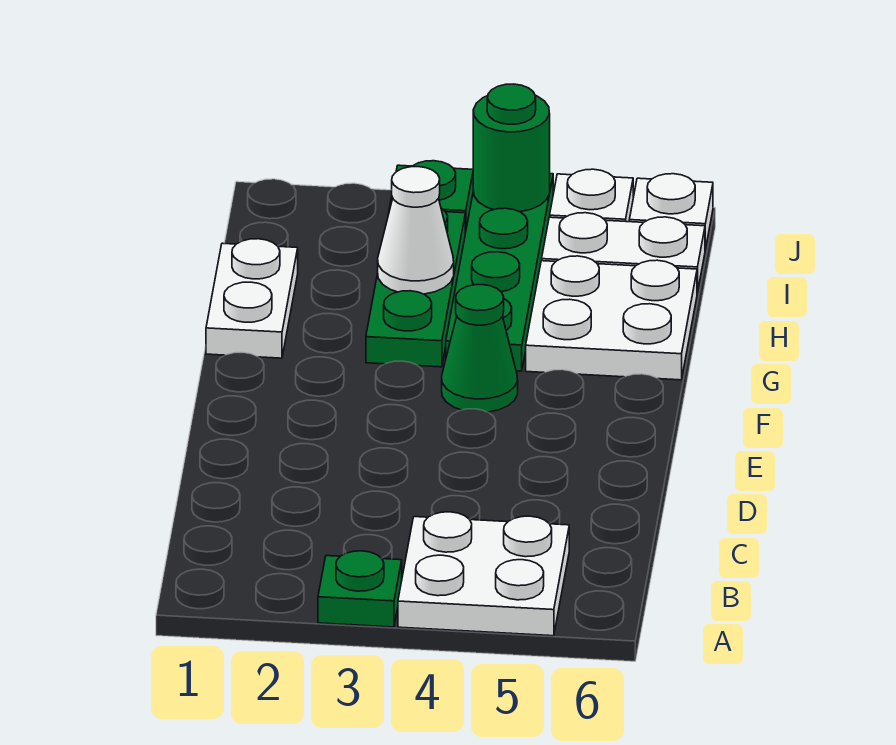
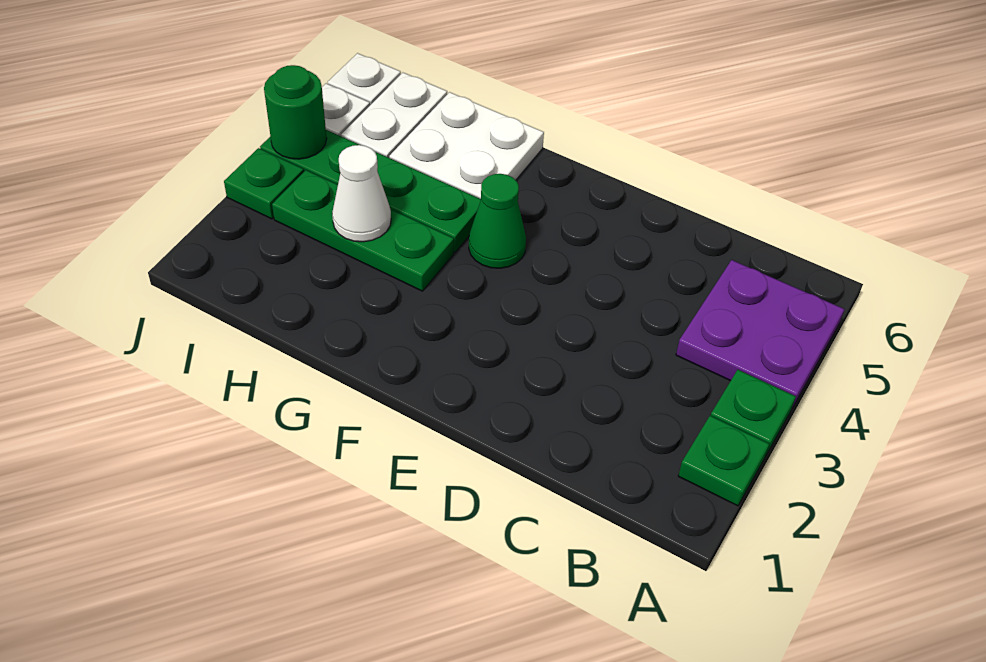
none -> green 1x1 plate [678,416,769,506]
white 2x2 plate [398,512,569,636] -> purple 2x2 plate [676,260,845,408]
white 1x2 plate [206,239,298,358] -> none

